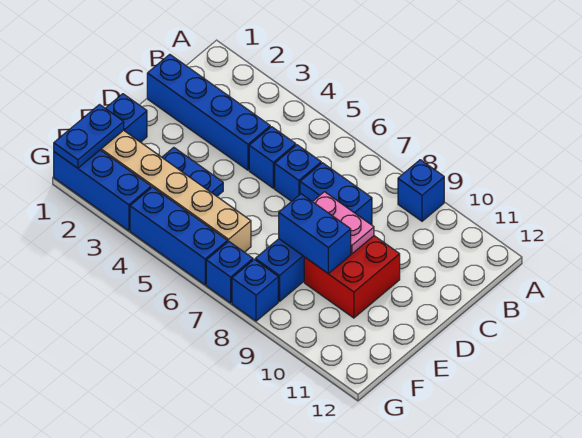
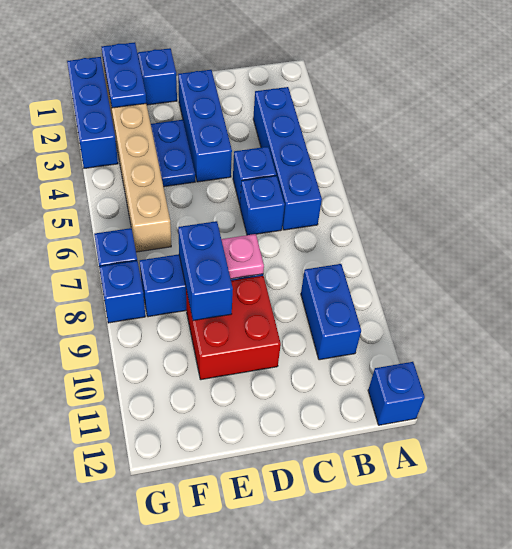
blue 1x1 brick [398,160,444,221] -> blue 1x1 brick moved to [368,362,425,425]
blue 1x4 brick [147,54,270,170] -> blue 1x4 brick moved to [253,87,322,230]
blue 1x2 brick [300,163,372,225] -> blue 1x2 brick moved to [301,264,361,360]
pink 1x2 plate [313,192,374,254] -> pink 1x1 plate [221,234,264,279]
blue 1x2 plate [54,105,124,168] -> blue 1x2 plate turned to [102,42,146,108]
blue 1x3 brick [130,187,228,285] -> blue 1x3 brick moved to [178,70,232,182]

